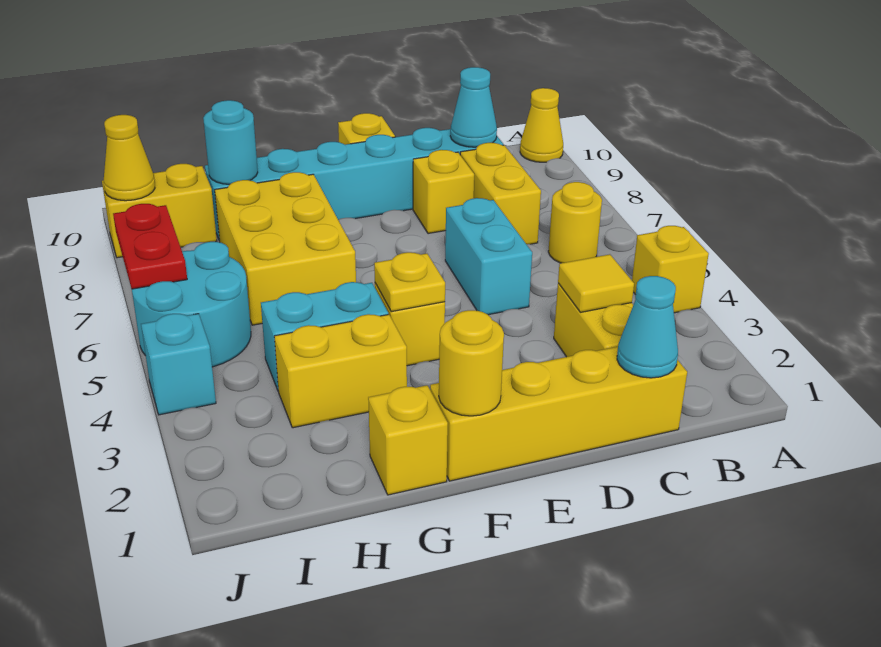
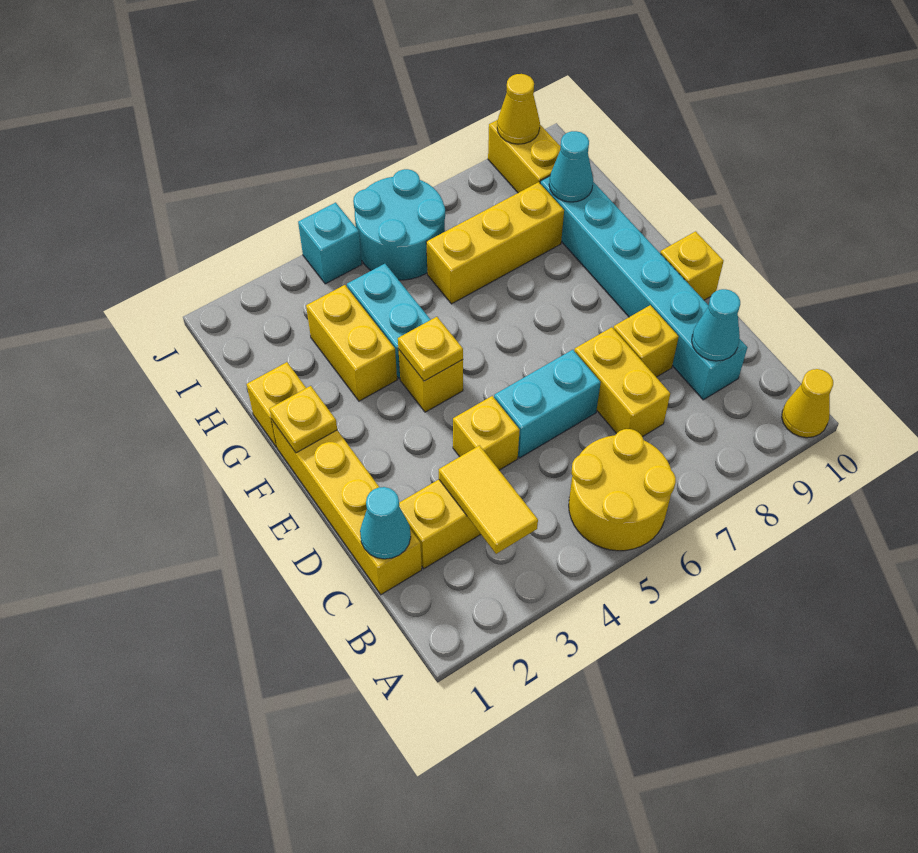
yellow 1x1 brick [632,226,709,313] -> yellow 1x1 brick moved to [453,396,520,470]
yellow 1x1 round brick [548,182,602,263] -> yellow 2x2 round brick [569,429,676,551]
yellow 1x1 tile [558,254,634,312] -> yellow 1x2 tile [439,445,538,554]
yellow 1x2 brick [460,143,541,244] -> yellow 1x2 brick turned to [574,327,670,437]
yellow 1x1 round brick [439,310,504,416] -> yellow 1x1 plate [269,386,337,453]
yellow 2x3 brick [215,172,356,325] -> yellow 1x3 brick [426,182,564,304]
cyan 1x1 round brick [203,100,258,184] -> cyan 1x1 cone [549,131,593,202]
red 1x2 plate [113,204,187,289] -> none

